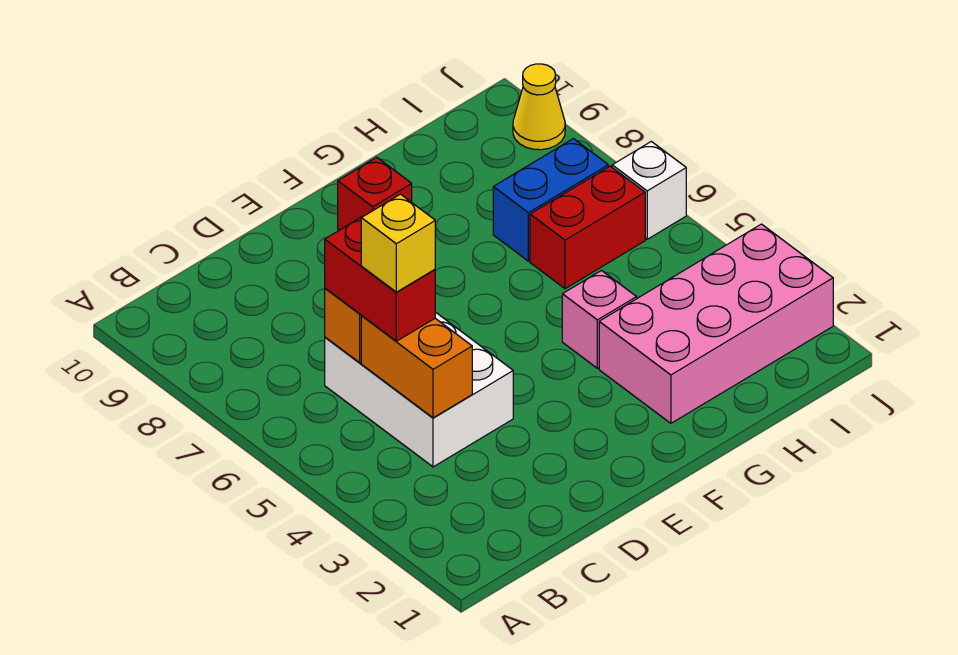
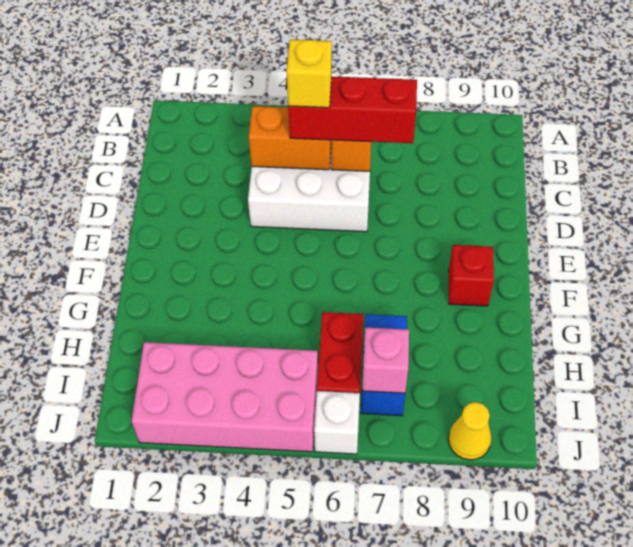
red 1x2 brick [325,216,435,341] -> red 1x3 brick [288,76,417,143]
pink 2x4 brick [599,224,833,423] -> pink 2x4 brick turned to [132,342,318,452]
pink 1x1 brick [562,271,637,368] -> pink 1x1 brick moved to [362,328,409,393]

